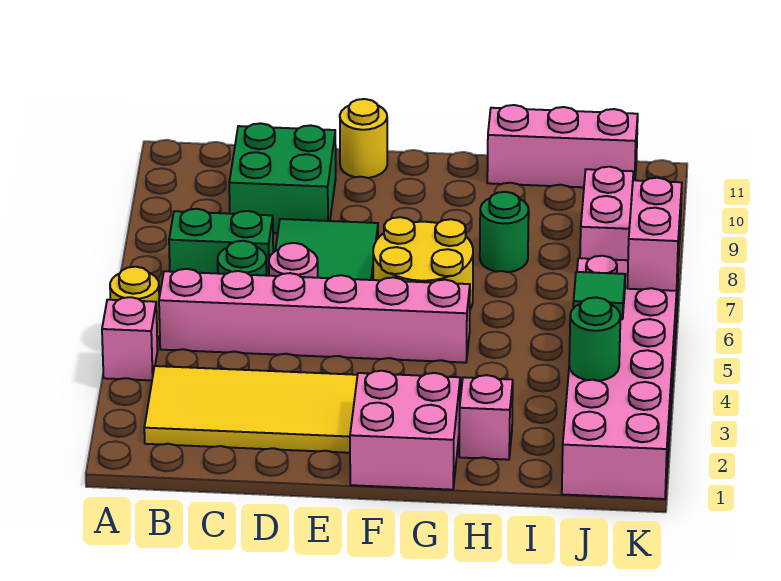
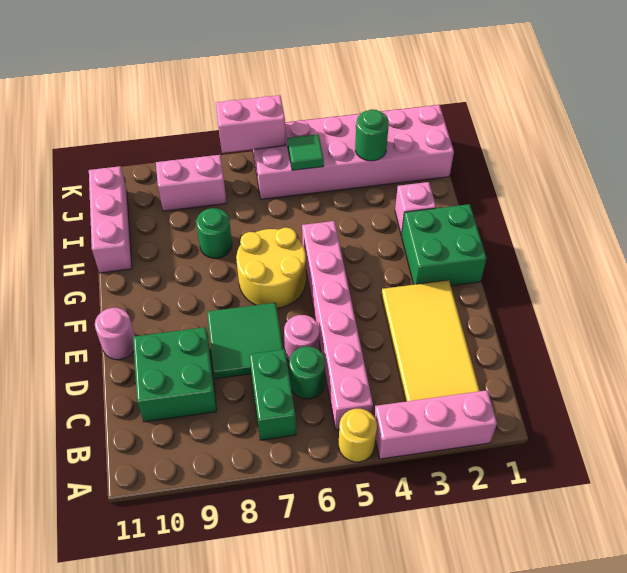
pink 1x1 brick [102,297,158,380] -> pink 1x3 brick [374,390,497,459]
yellow 1x1 round brick [340,99,387,178] -> pink 1x1 round brick [95,308,135,360]
pink 2x2 brick [350,371,460,490] -> green 2x2 brick [402,204,487,286]

